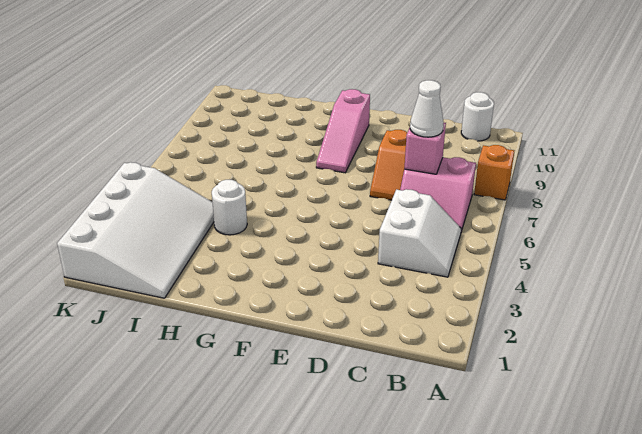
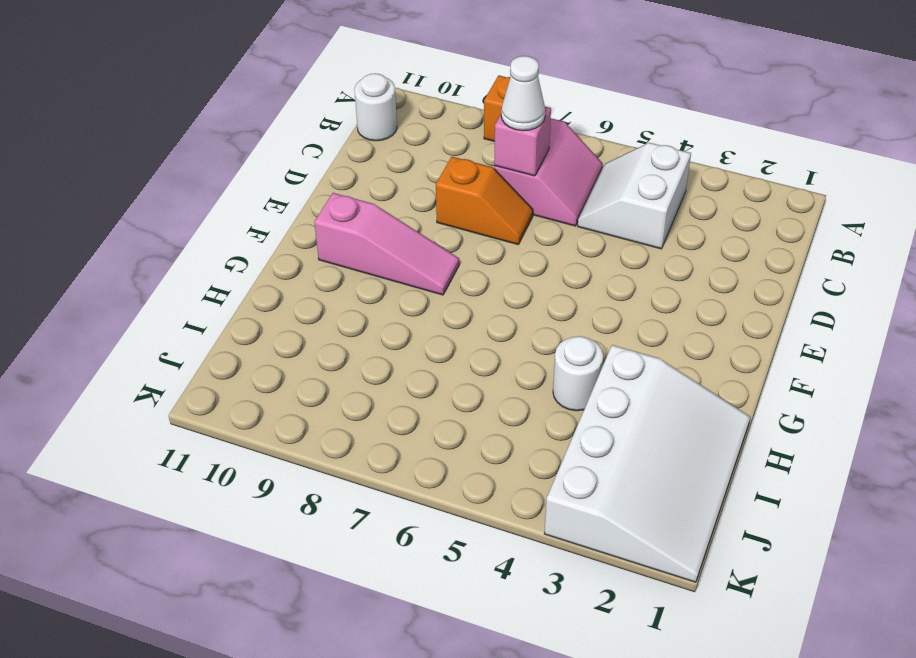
white 2x2 slope [378,189,461,277] -> white 2x2 slope turned to [578,143,691,249]
white 3x4 slope [57,162,214,298] -> white 3x4 slope turned to [544,345,750,582]

